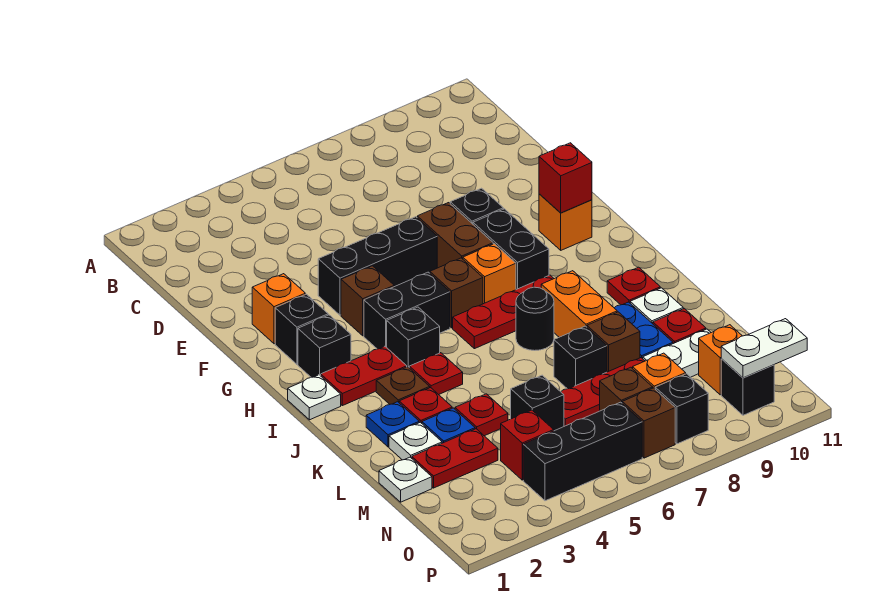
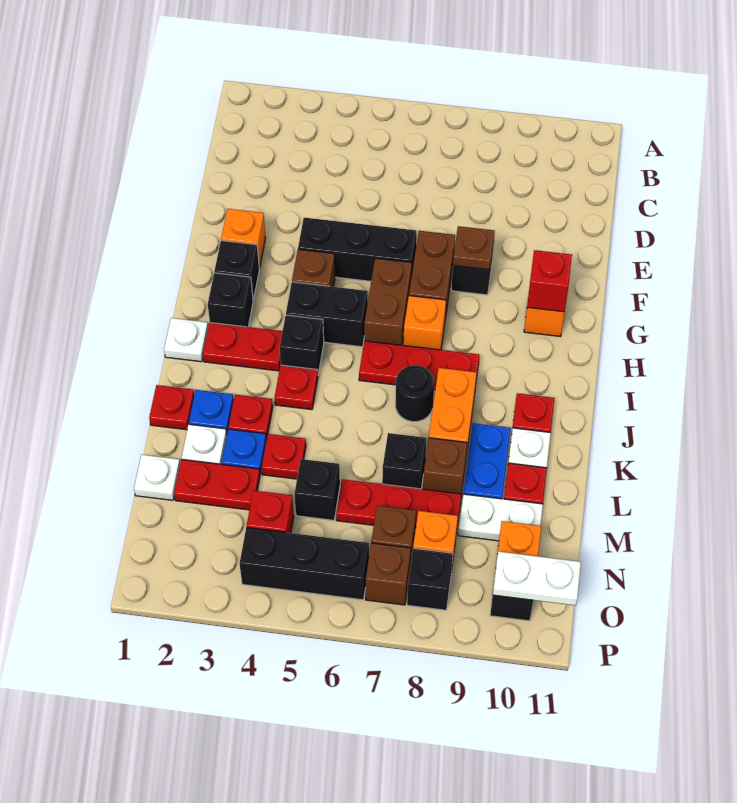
black 1x2 brick [473,209,549,290] -> none
brown 1x1 brick [430,258,483,328] -> brown 1x2 brick [364,258,412,345]
brown 1x1 plate [376,367,430,404] -> brown 1x1 plate moved to [453,226,495,270]
none -> red 1x1 plate [149,385,194,430]

